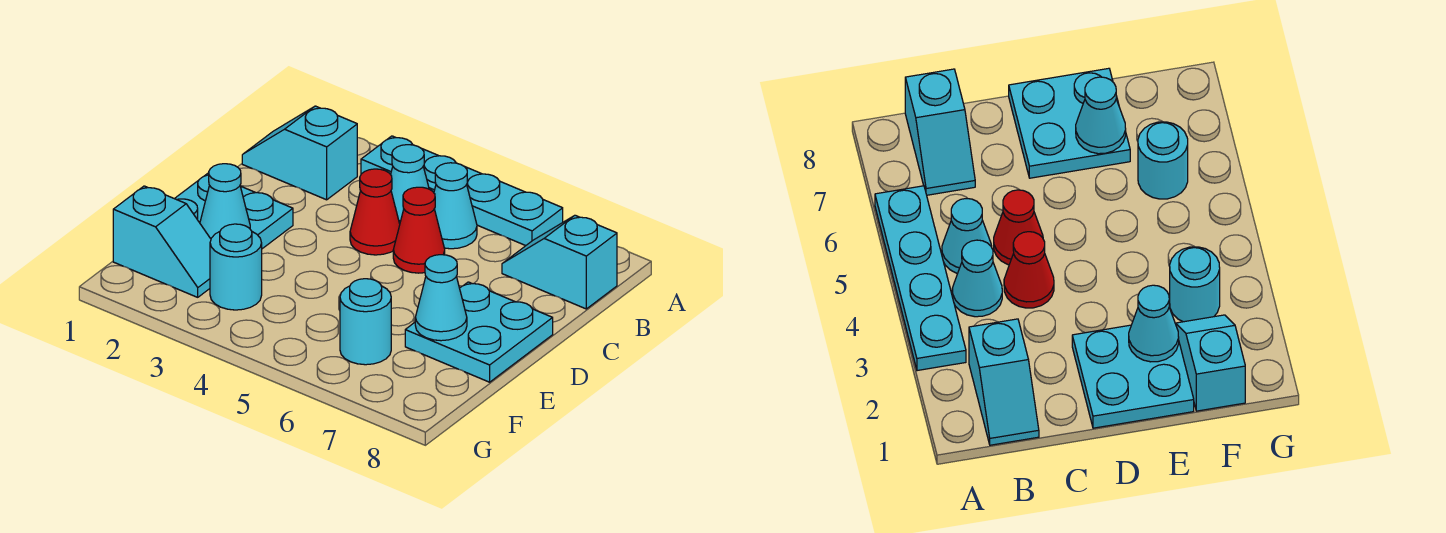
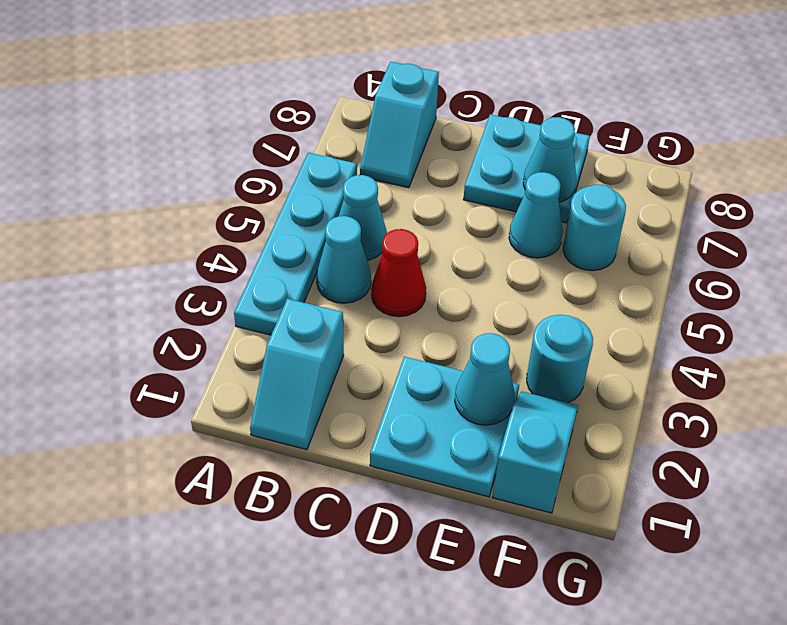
red 1x1 cone [393,187,445,273] -> none
none -> cyan 1x1 cone [509,172,563,258]

